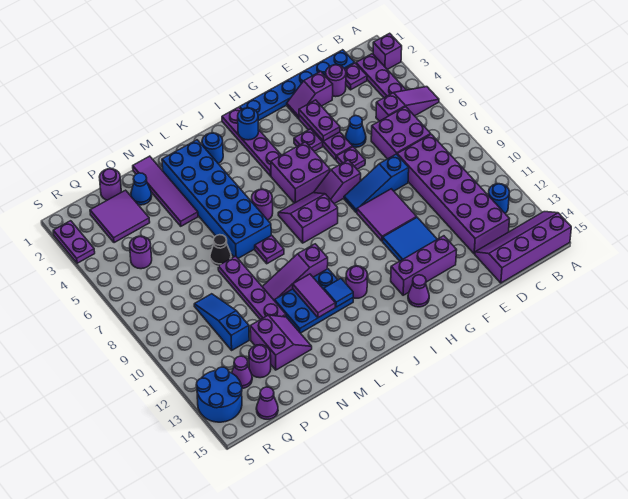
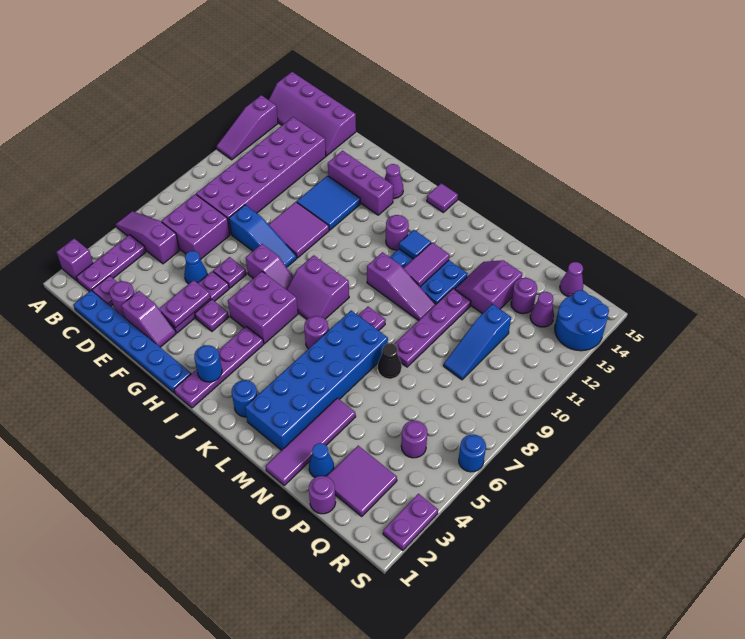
none -> purple 1x3 slope [217,95,278,160]
blue 1x1 round brick [488,184,509,213] -> blue 1x1 round brick moved to [459,434,486,472]
none -> purple 1x1 tile [427,183,458,212]

